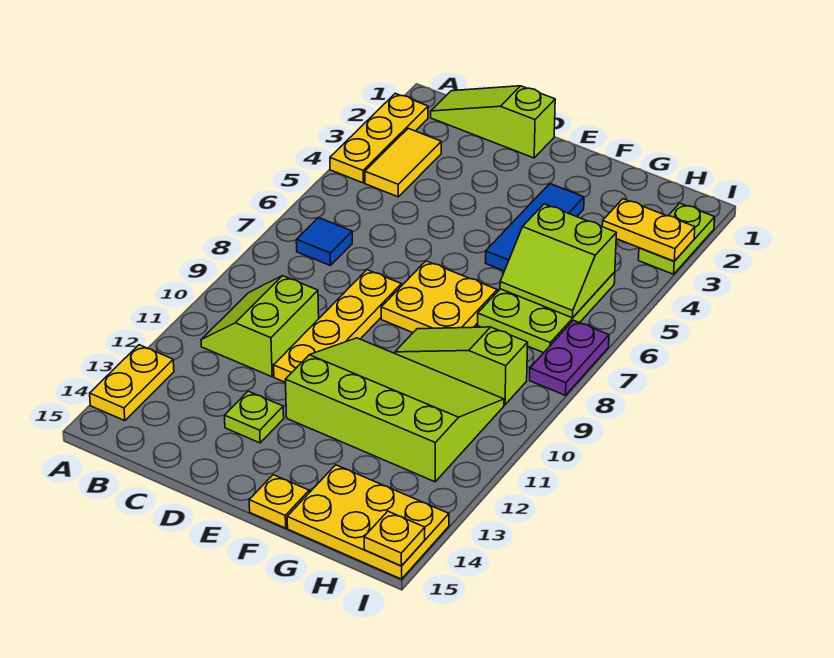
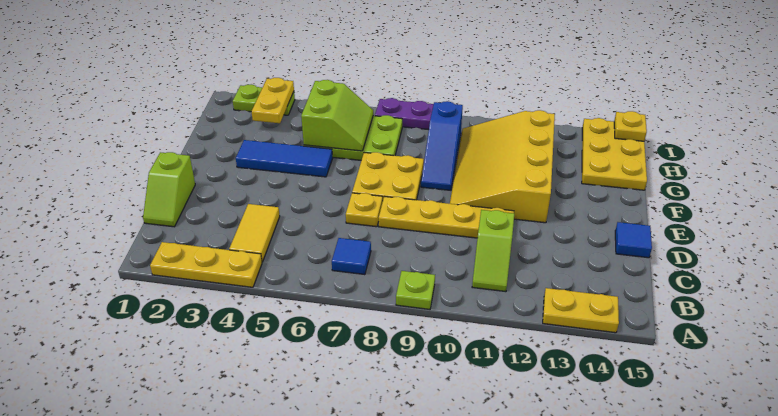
lime 1x3 slope [431,86,555,158] -> lime 1x2 slope [143,152,195,227]
yellow 1x2 tile [365,128,441,197] -> yellow 1x2 tile turned to [229,204,280,262]
lime 2x2 slope [201,276,319,377] -> lime 1x2 slope [472,210,514,292]
lime 1x1 plate [225,391,284,443] -> lime 1x1 plate moved to [396,271,435,309]
none -> blue 1x1 tile [615,222,652,258]
lime 3x4 slope [285,338,504,482] -> yellow 3x4 slope [450,110,555,223]
lime 1x3 slope [395,327,528,405] -> blue 1x3 slope [421,101,463,190]
yellow 1x1 plate [249,475,309,528] -> yellow 1x1 plate moved to [346,193,383,227]

